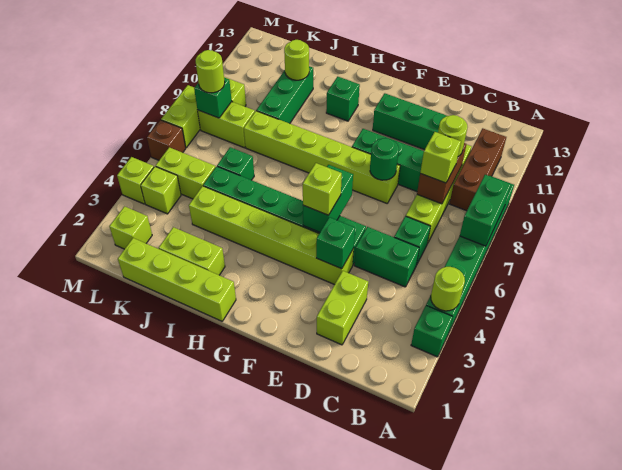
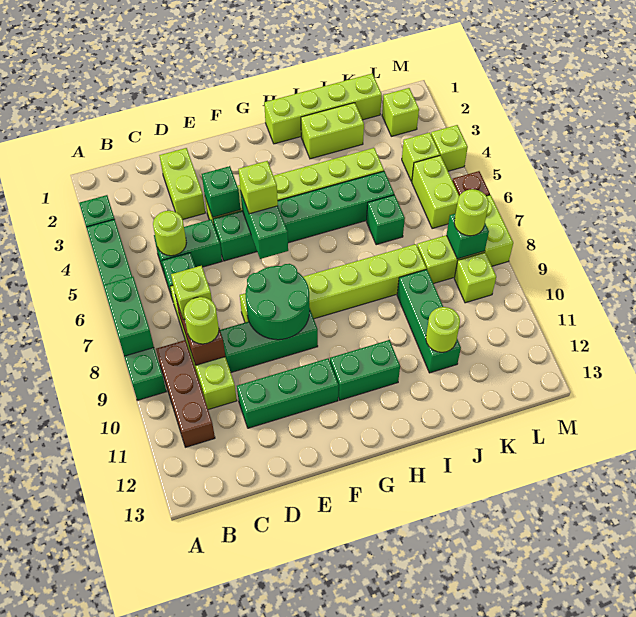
lime 1x1 round brick [431,267,465,311] -> lime 1x1 round brick moved to [153,211,186,256]
green 1x1 round brick [370,138,399,180] -> green 2x2 round brick [245,264,310,340]
green 1x1 brick [326,77,360,121] -> green 1x2 brick [330,340,400,400]
lime 1x2 brick [156,147,216,199] -> lime 1x2 brick turned to [412,156,459,229]

